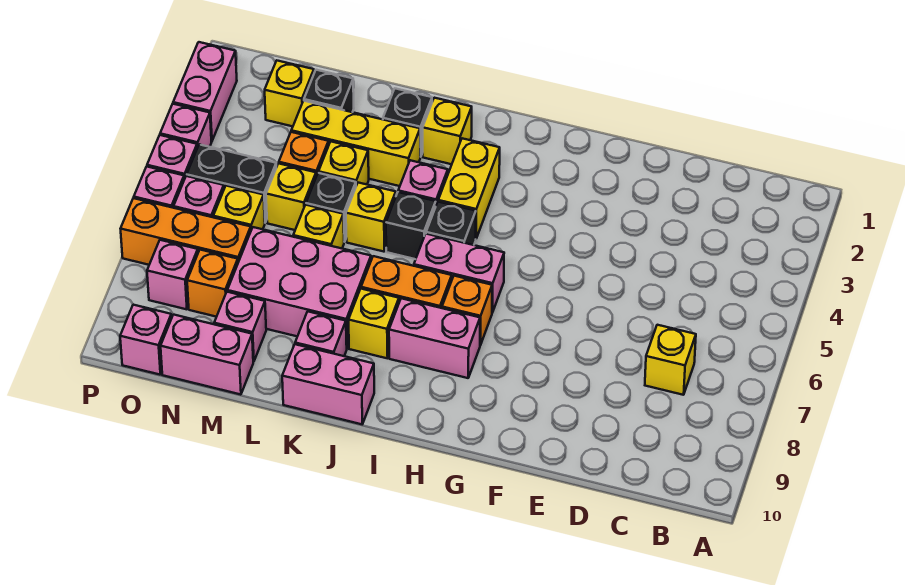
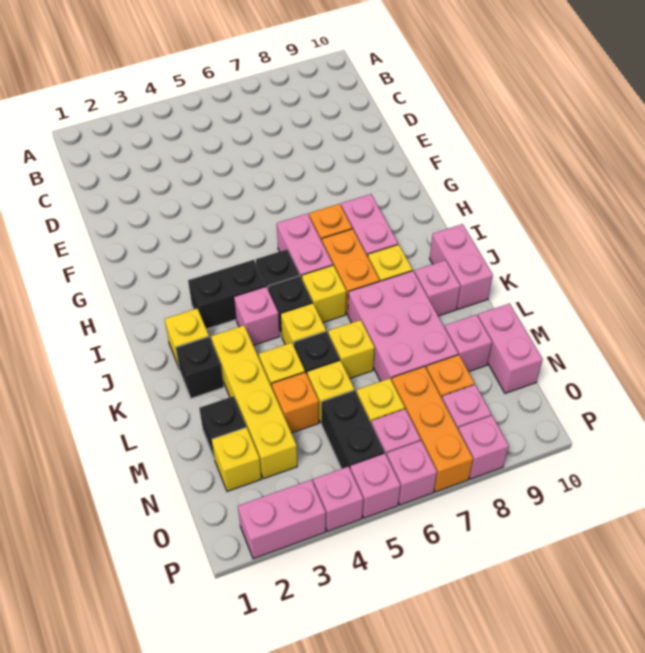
yellow 1x1 brick [645,325,696,395] -> yellow 1x1 brick moved to [302,265,346,322]
yellow 1x2 brick [438,138,500,238] -> black 1x2 brick [188,260,266,329]
yellow 1x3 brick [291,101,420,186] -> yellow 1x4 brick [211,325,297,479]
pink 1x1 brick [120,305,172,375] -> pink 1x1 brick moved to [458,416,509,479]

